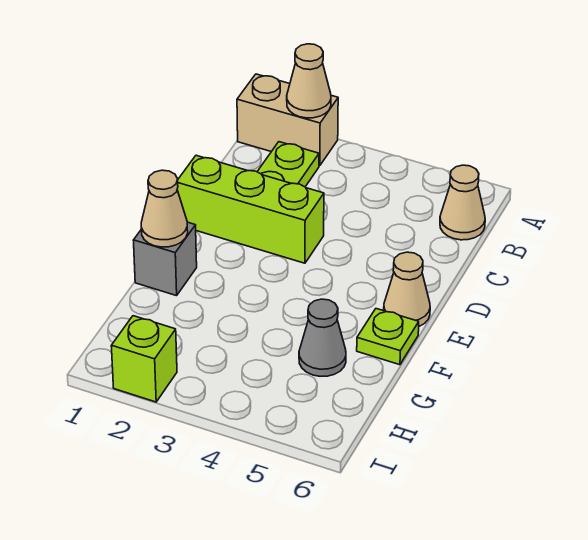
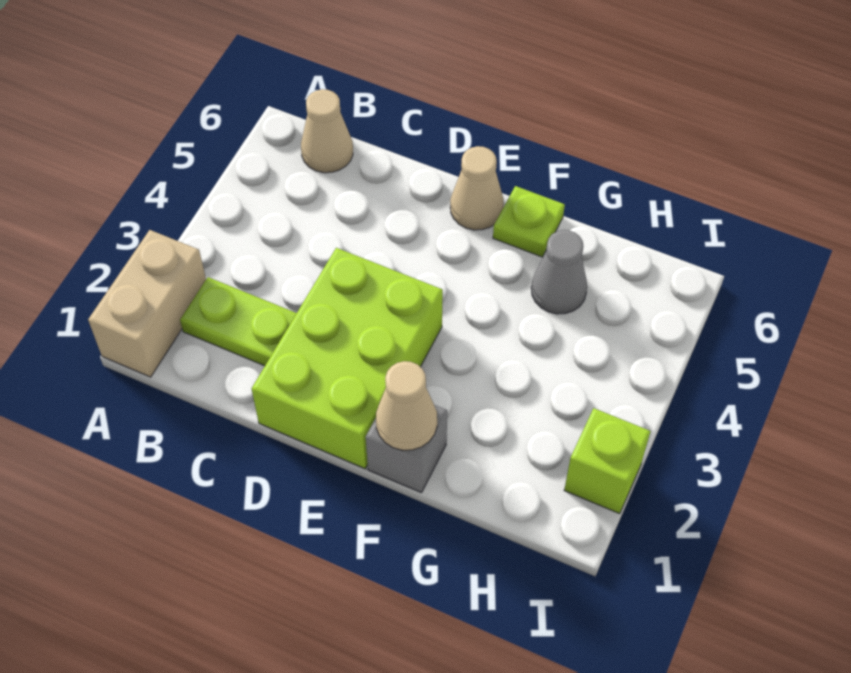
tan 1x1 cone [287,44,331,118] -> none
lime 1x3 brick [177,155,324,263] -> lime 2x3 brick [252,248,443,469]

